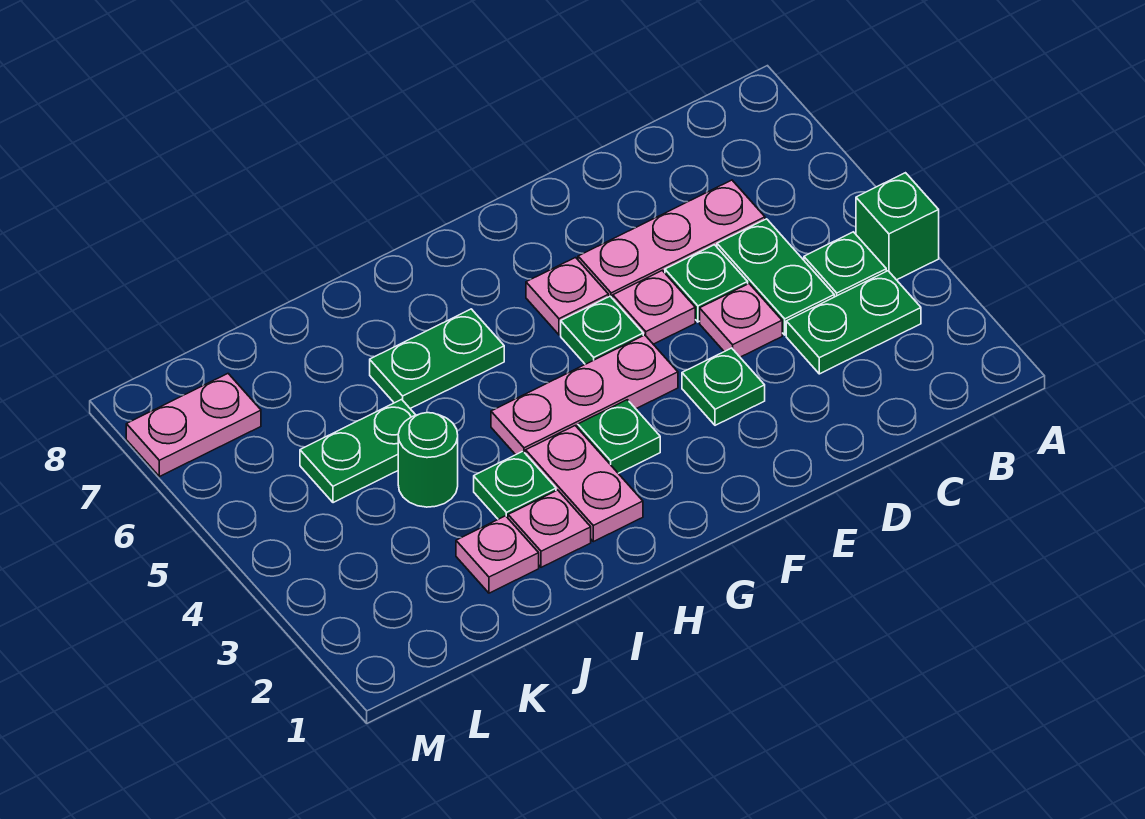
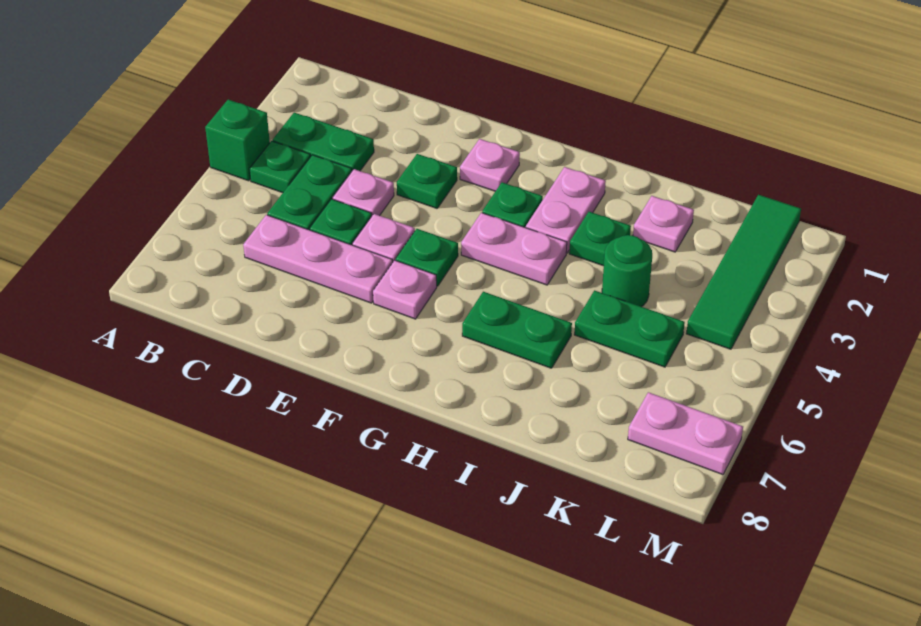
pink 1x3 plate [491,335,678,455] -> pink 1x2 plate [461,213,567,285]
pink 1x1 plate [508,490,591,567] -> pink 1x1 plate moved to [460,139,520,191]
none -> green 1x4 tile [686,195,801,349]

